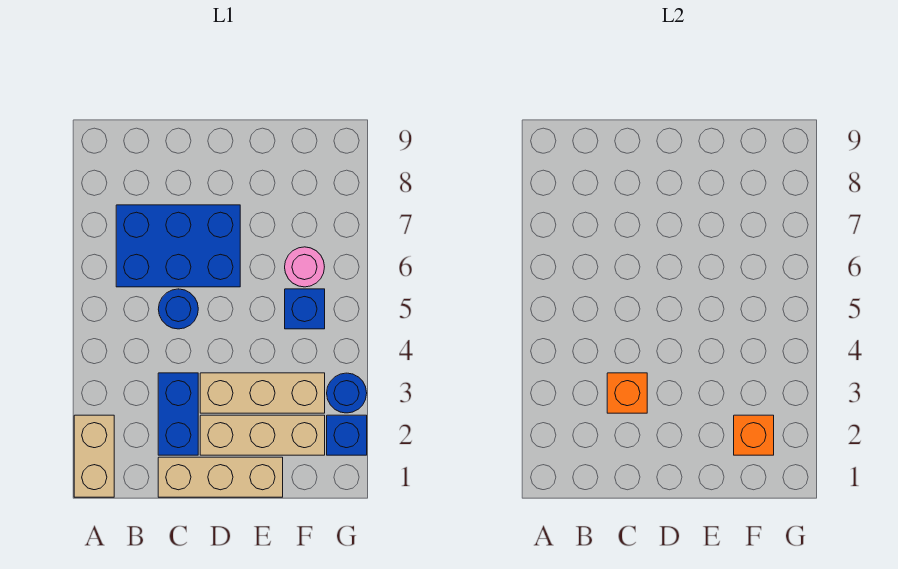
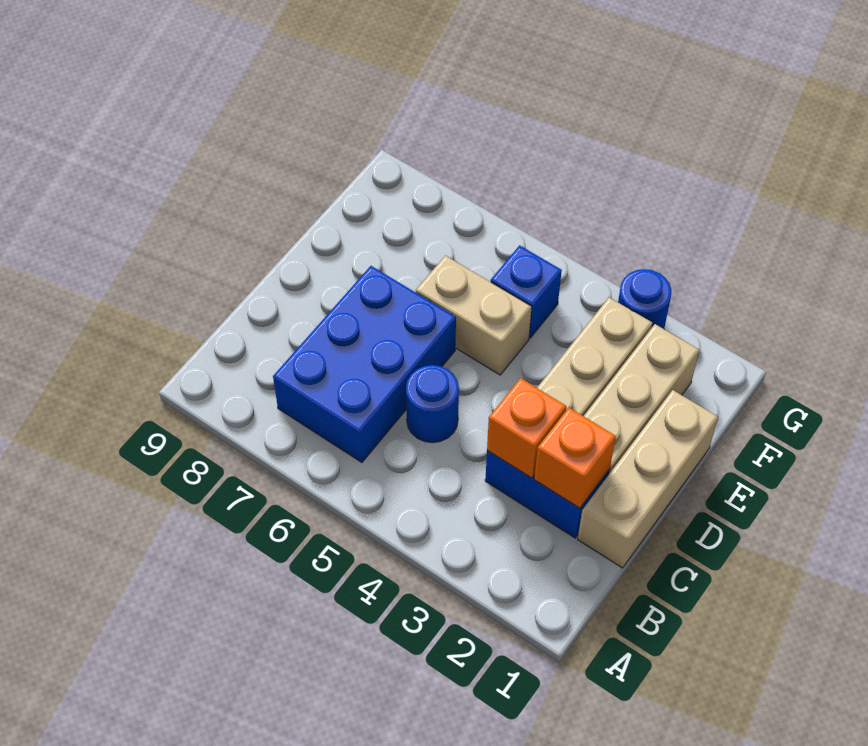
tan 1x2 brick [74,415,114,497] -> tan 1x2 brick moved to [416,256,532,375]
orange 1x1 brick [734,415,774,455] -> orange 1x1 brick moved to [534,408,616,508]
pink 1x1 round brick [285,247,324,287] -> none
blue 1x1 brick [327,415,367,455] -> none

